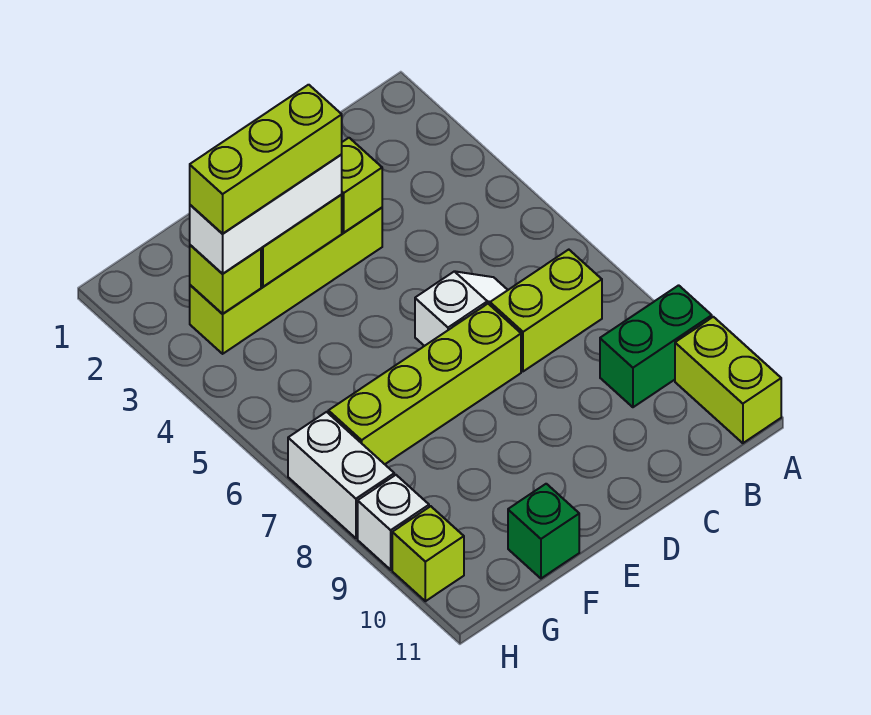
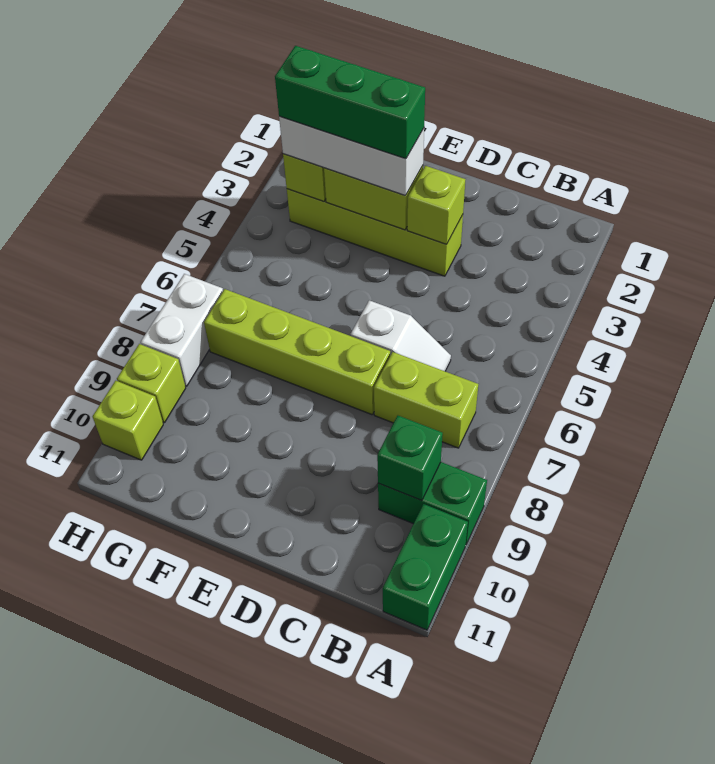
lime 1x2 brick [675,317,781,443] -> green 1x2 brick [383,504,468,630]
lime 1x3 brick [190,85,342,234] -> green 1x3 brick [275,46,425,159]
green 1x1 brick [508,484,579,578] -> green 1x1 brick moved to [377,416,443,501]
white 1x1 brick [358,475,429,570] -> lime 1x1 brick [117,344,186,423]

